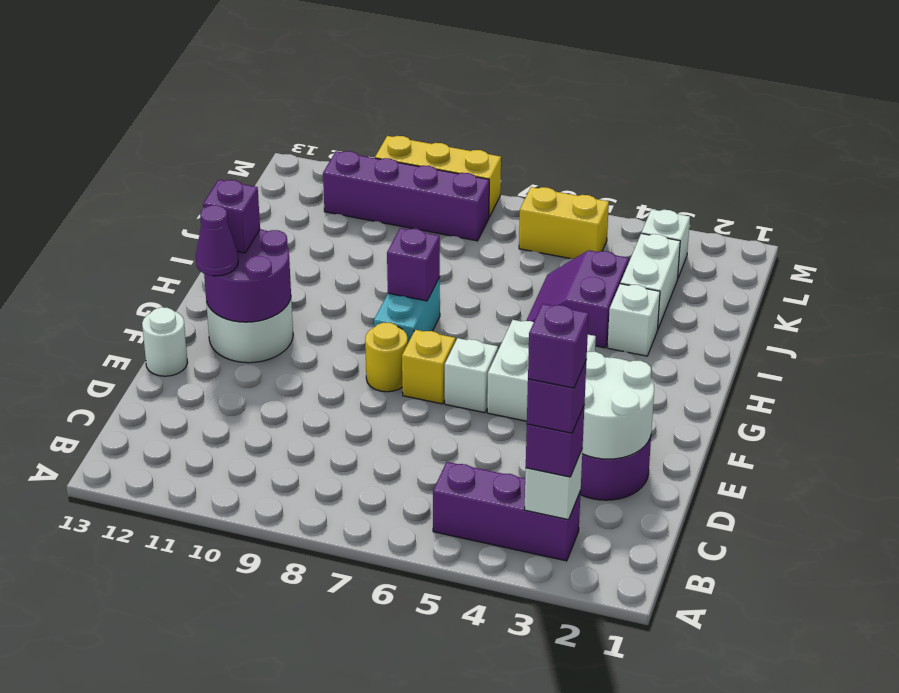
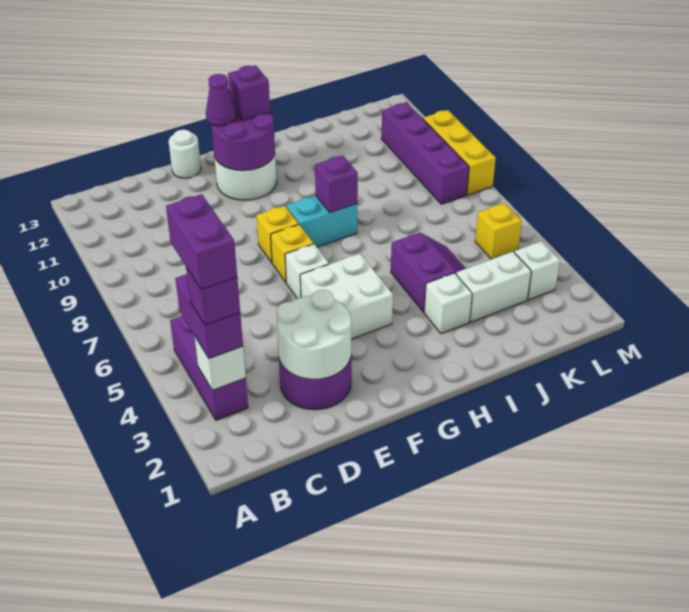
purple 1x1 brick [526,406,584,477] -> purple 1x2 brick [175,274,243,359]
purple 1x1 brick [528,304,589,388] -> purple 1x2 brick [166,194,237,290]
yellow 1x1 round brick [365,323,408,392] -> yellow 1x1 brick [256,206,299,263]
purple 2x2 slope [526,250,629,348] -> purple 2x2 slope turned to [391,233,466,312]
yellow 1x2 brick [519,187,609,259] -> yellow 1x1 brick [475,203,522,259]

